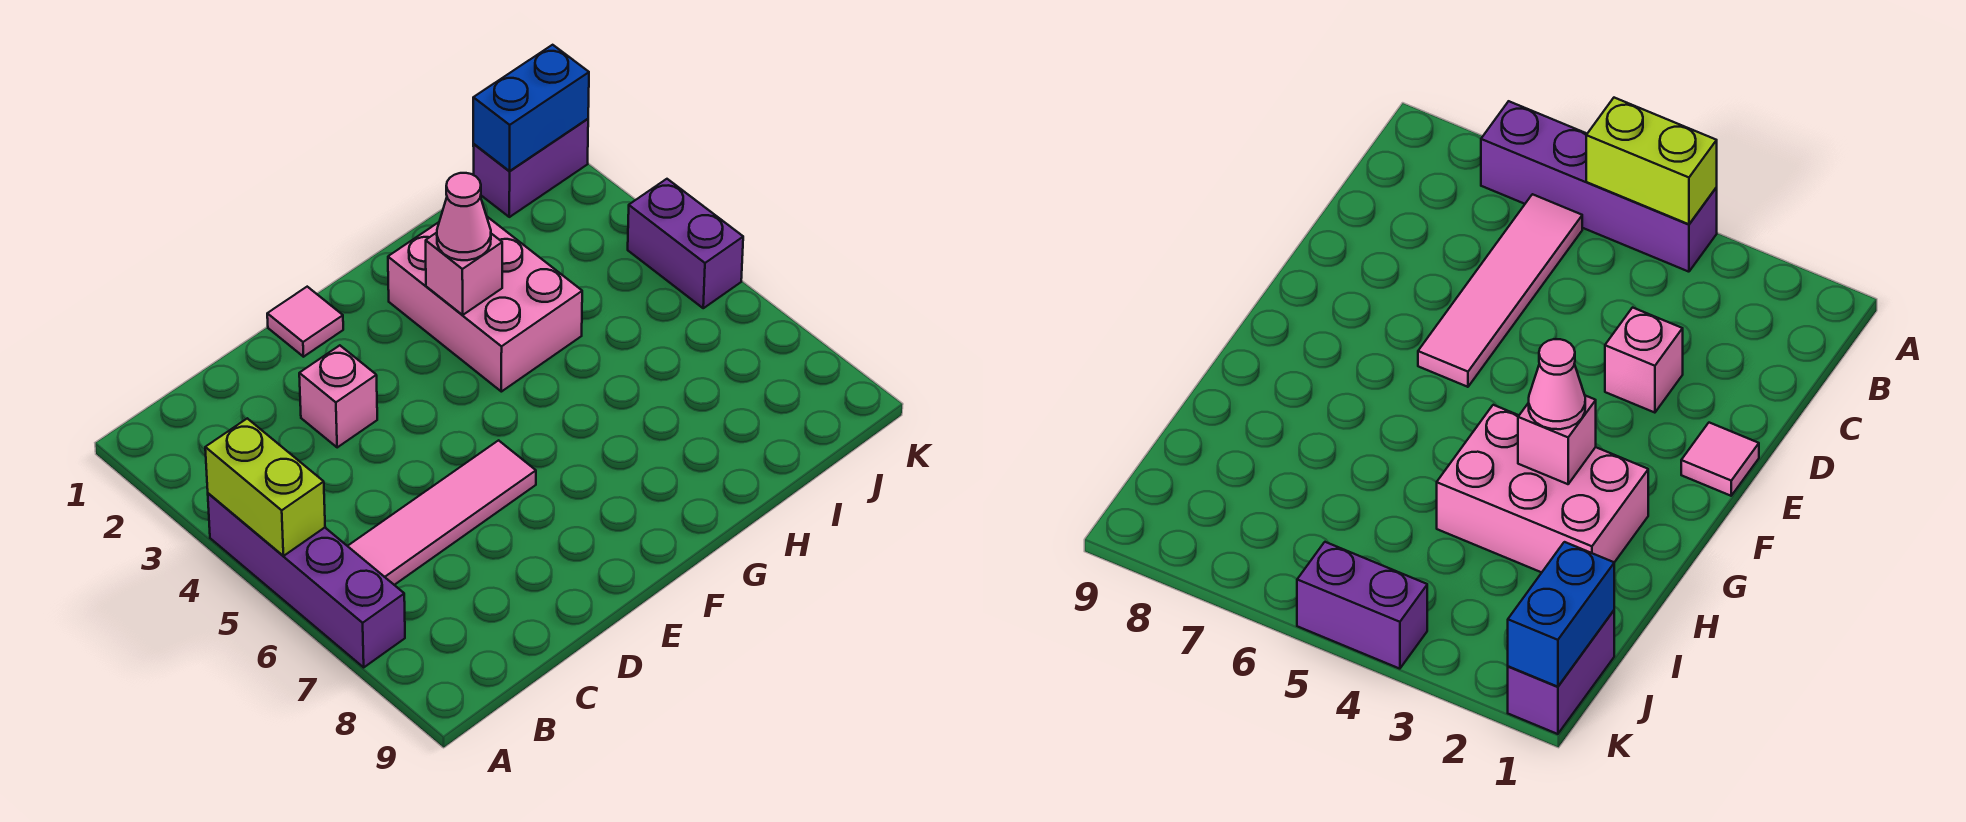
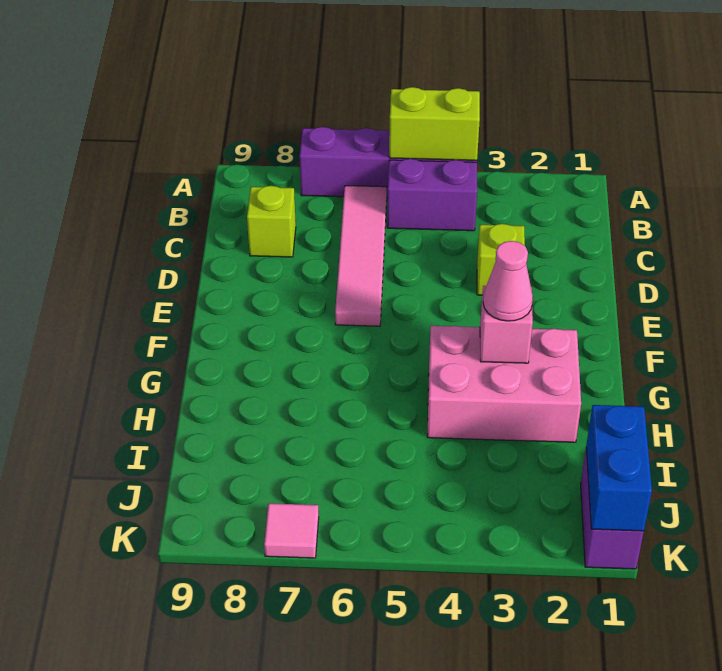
none -> lime 1x1 brick [247,186,296,257]
pink 1x1 brick [299,345,377,448] -> lime 1x1 brick [477,224,525,295]
pink 1x1 tile [267,287,343,357] -> pink 1x1 tile moved to [264,503,319,558]
purple 1x2 brick [628,179,743,308] -> purple 1x2 brick moved to [387,159,477,231]

